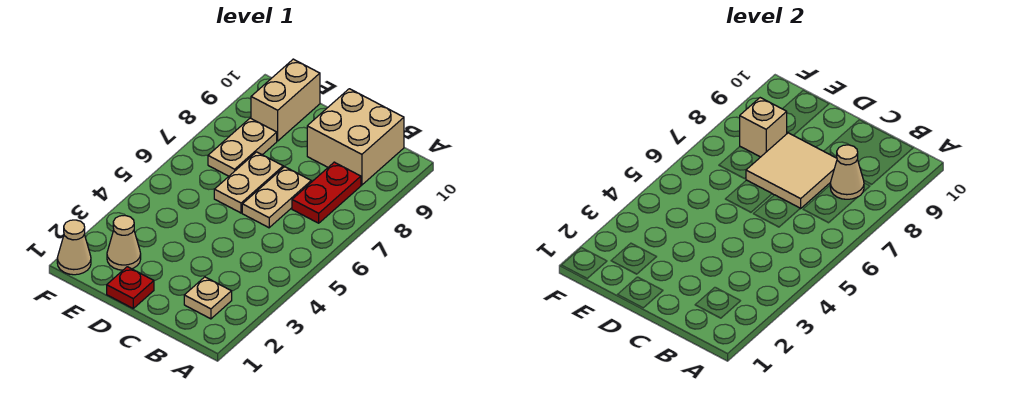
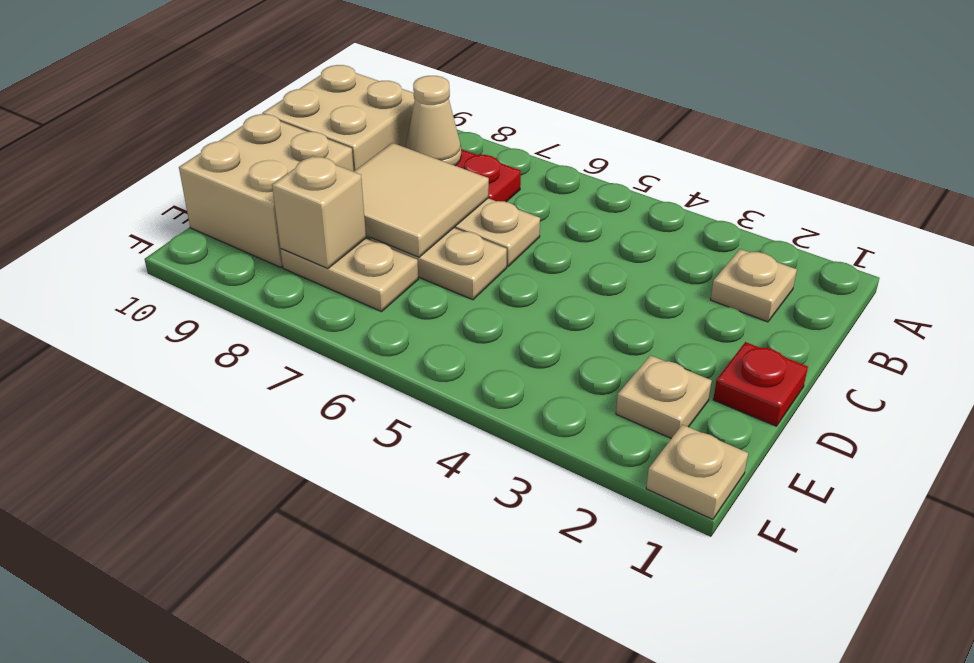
tan 1x1 cone [107,216,141,270] -> tan 1x1 plate [616,355,712,438]
tan 1x2 brick [251,59,320,141] -> tan 2x2 brick [179,114,354,267]
tan 1x1 cone [57,220,91,275] -> tan 1x1 plate [646,425,748,519]

